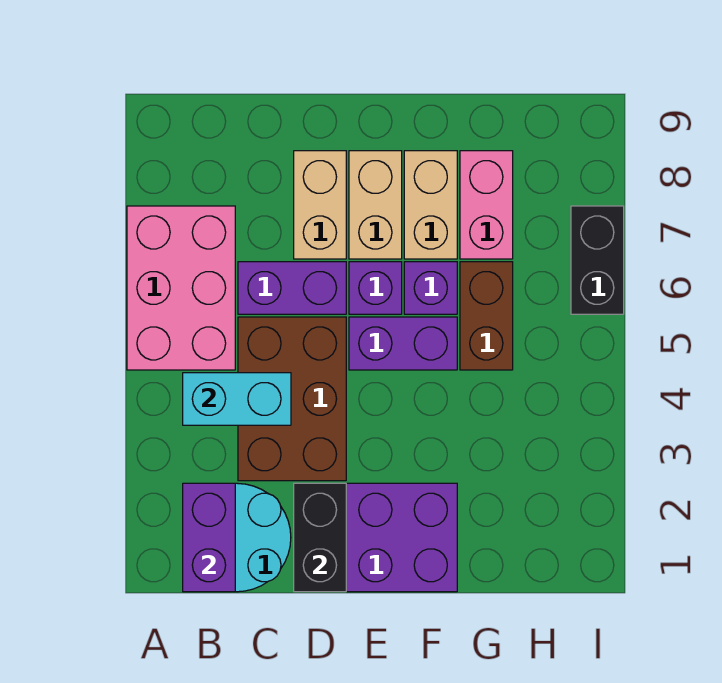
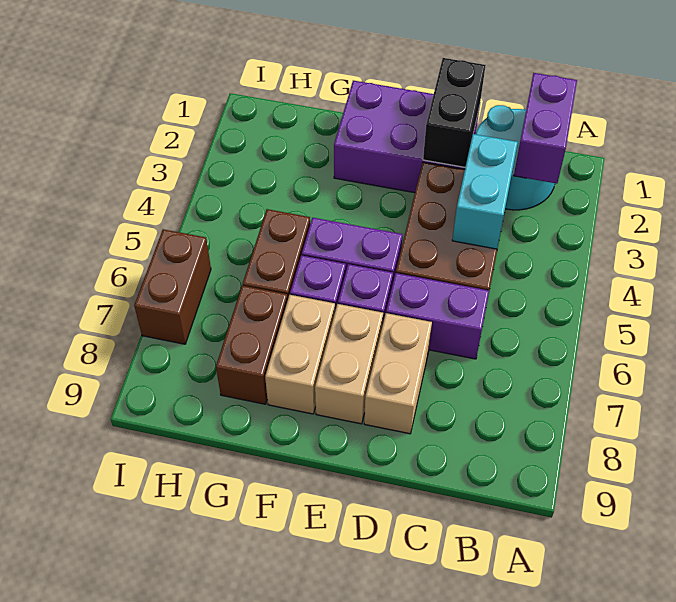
pink 2x3 brick [127,206,235,370] -> none
cyan 1x2 brick [183,373,291,425] -> cyan 1x2 brick turned to [452,134,518,249]
pink 1x2 brick [460,151,513,259] -> brown 1x2 brick [216,286,288,404]
black 1x2 brick [571,206,624,314] -> brown 1x2 brick [134,229,211,344]

